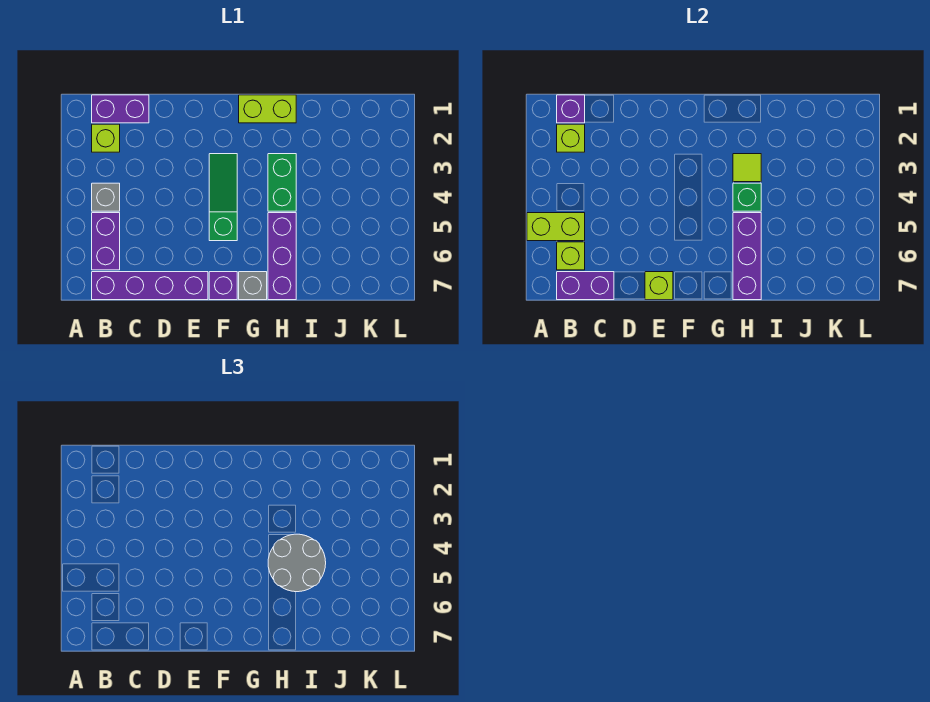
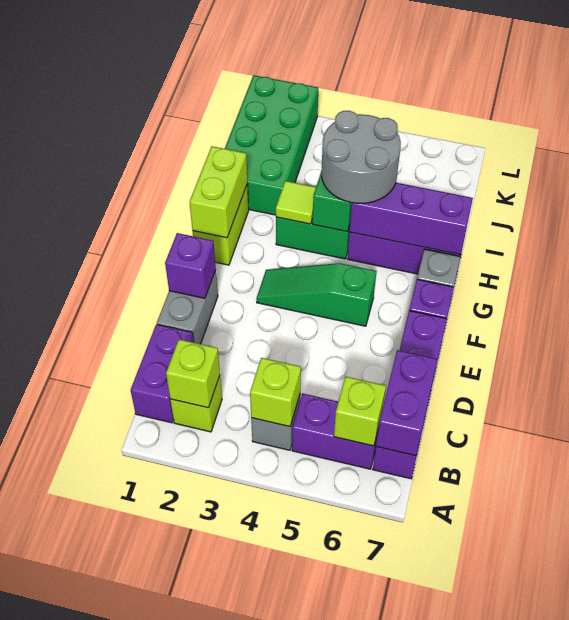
lime 1x2 brick [527,213,585,241] -> lime 1x2 brick moved to [190,146,247,238]
purple 1x1 brick [557,95,585,123] -> purple 1x1 brick moved to [165,233,216,298]
none -> grey 1x2 brick [157,270,218,344]
lime 1x1 brick [645,272,673,300] -> lime 1x1 brick moved to [250,358,301,427]
none -> green 2x4 brick [225,75,318,215]

